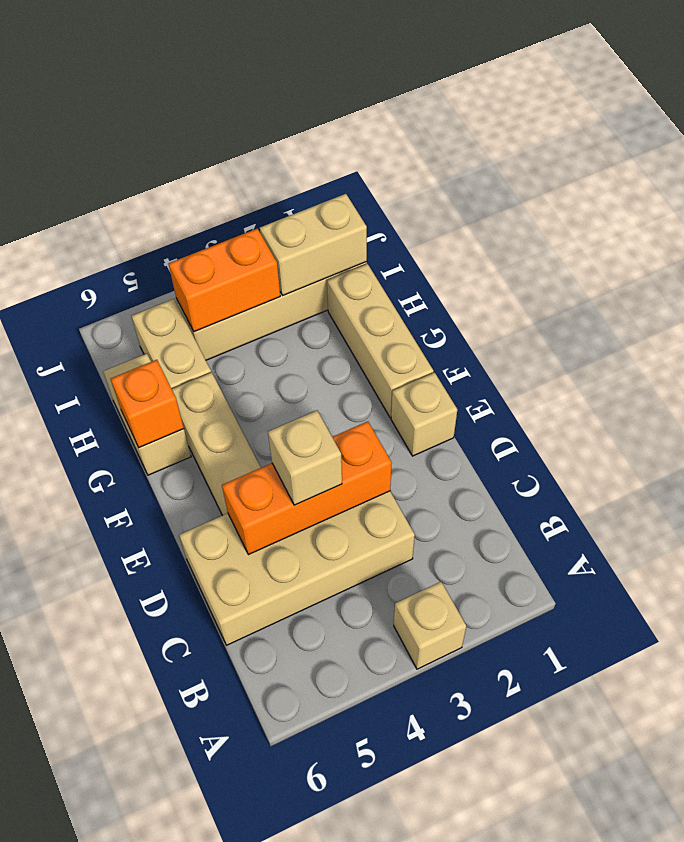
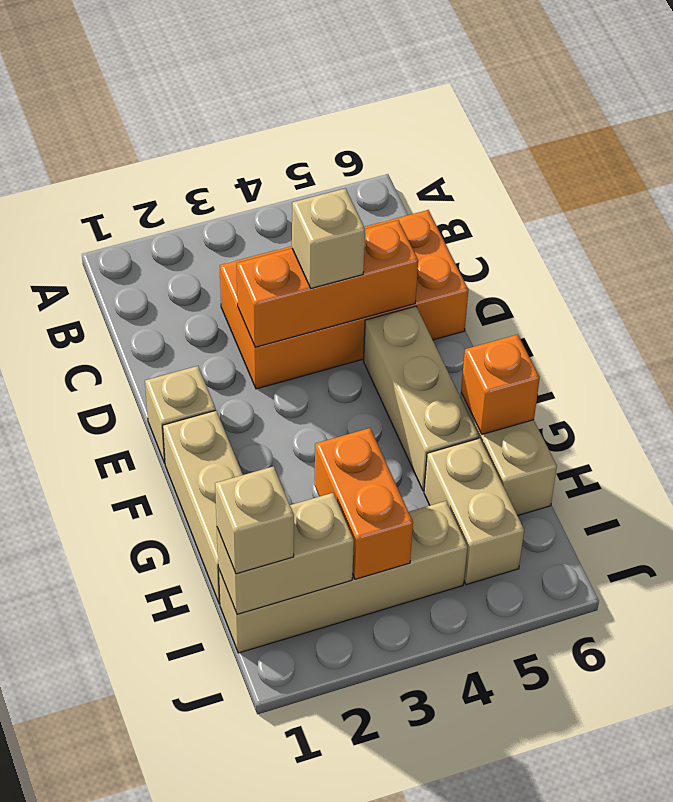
tan 1x1 brick [394,582,466,669] -> tan 1x1 brick moved to [215,466,294,574]
tan 2x4 brick [179,491,415,645] -> orange 2x4 brick [220,210,468,389]
orange 1x2 brick [169,229,280,332] -> orange 1x2 brick turned to [314,428,413,579]

